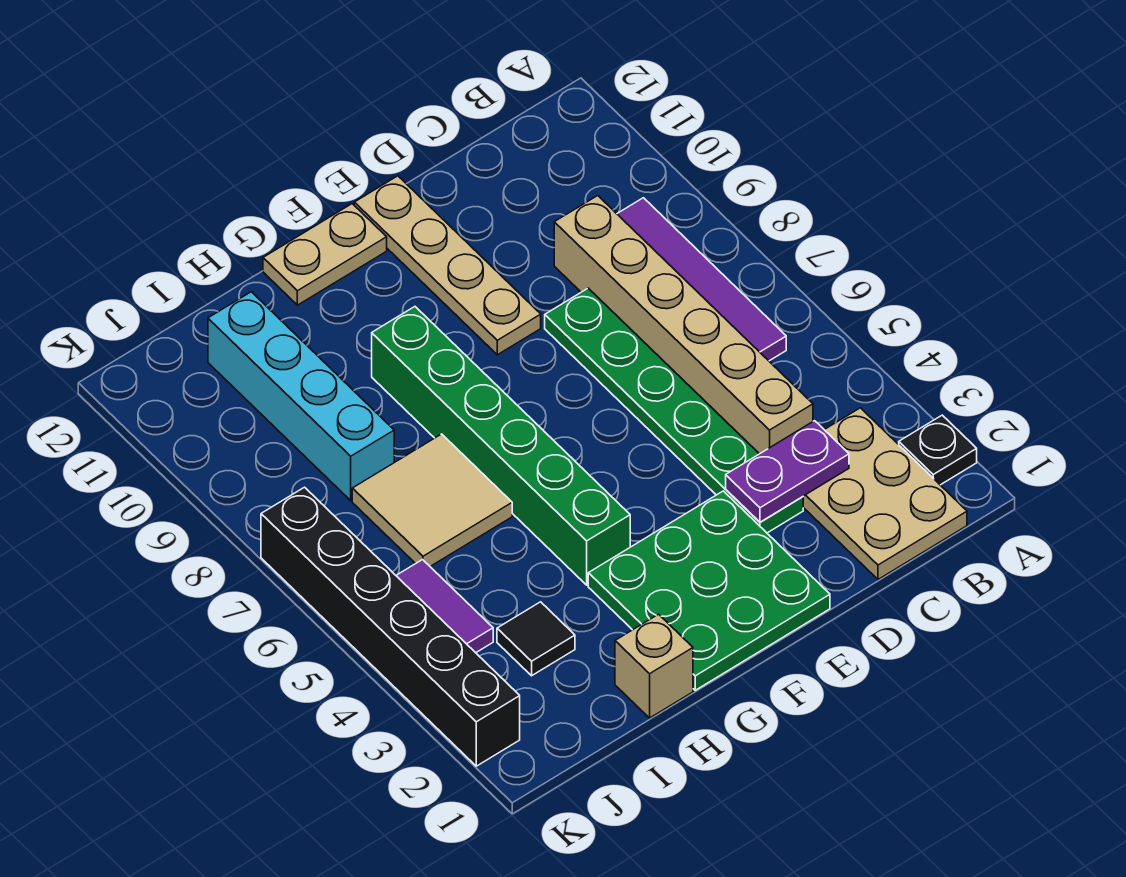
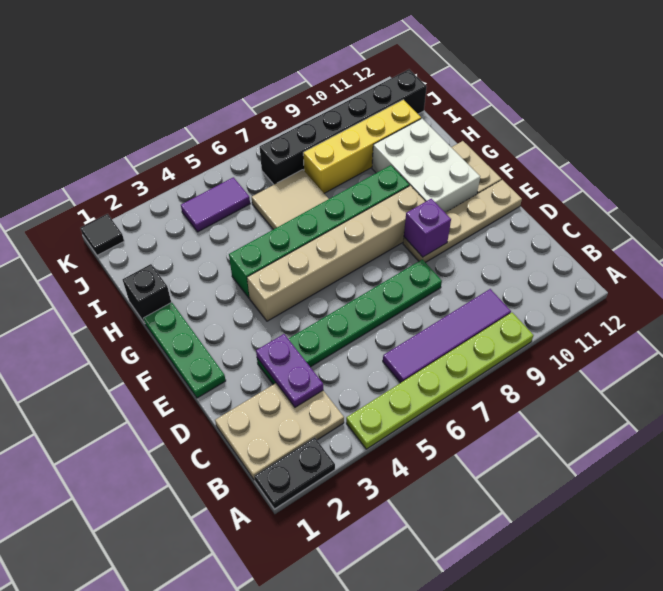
black 1x1 plate [899,415,977,485] -> black 1x2 plate [254,438,335,509]
none -> lime 1x6 plate [346,313,533,449]
tan 1x6 brick [554,196,813,454] -> tan 1x6 brick moved to [247,186,425,321]
green 3x3 plate [588,491,830,690] -> green 1x3 plate [144,302,226,398]
none -> purple 1x1 brick [404,199,451,257]
none -> white 2x3 brick [372,119,480,213]
tan 1x1 brick [615,614,693,718] -> black 1x1 brick [123,264,171,323]
black 1x1 tile [497,602,575,676] -> black 1x1 tile moved to [81,214,124,255]
cyan 1x4 brick [208,292,394,501] -> yellow 1x4 brick [303,100,421,193]
black 1x6 brick [261,487,520,766] -> black 1x6 brick moved to [260,69,427,184]

